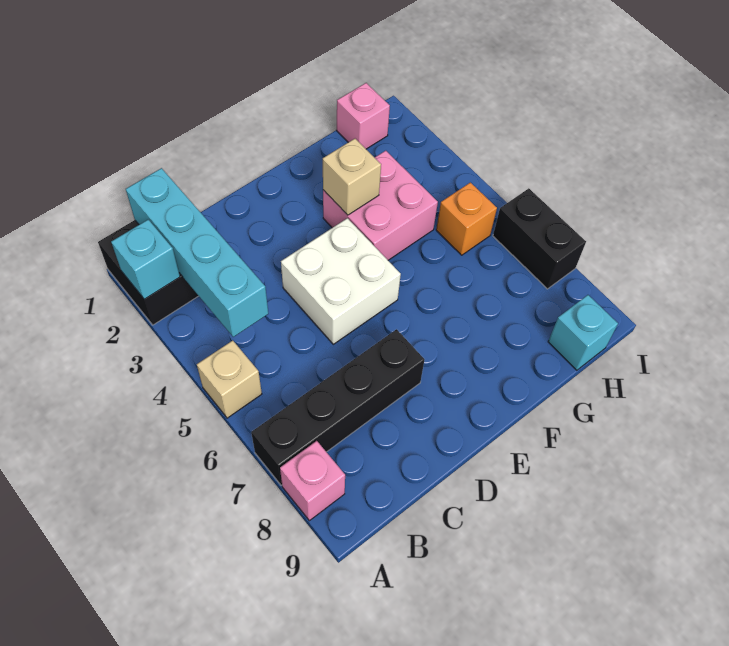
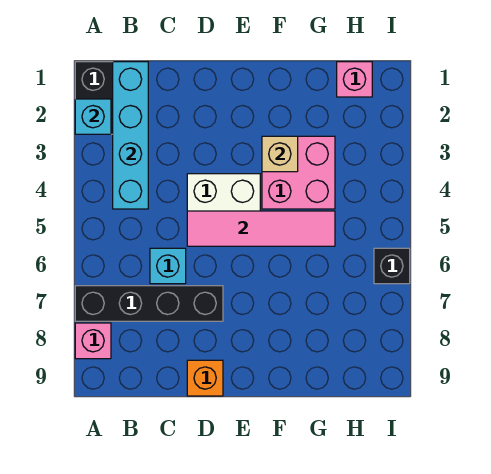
tan 1x1 brick [197,340,262,418] -> none
none -> pink 1x4 tile [187,211,335,246]
orange 1x1 brick [436,182,497,255] -> orange 1x1 brick moved to [187,360,223,396]
cyan 1x1 brick [548,295,618,370] -> cyan 1x1 brick moved to [150,248,186,284]
black 1x2 brick [493,188,586,289] -> black 1x1 brick [374,248,410,284]

